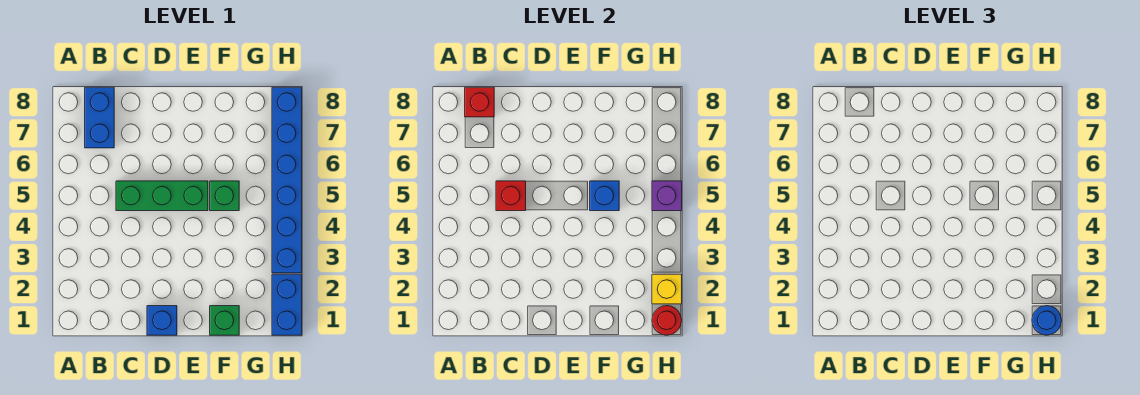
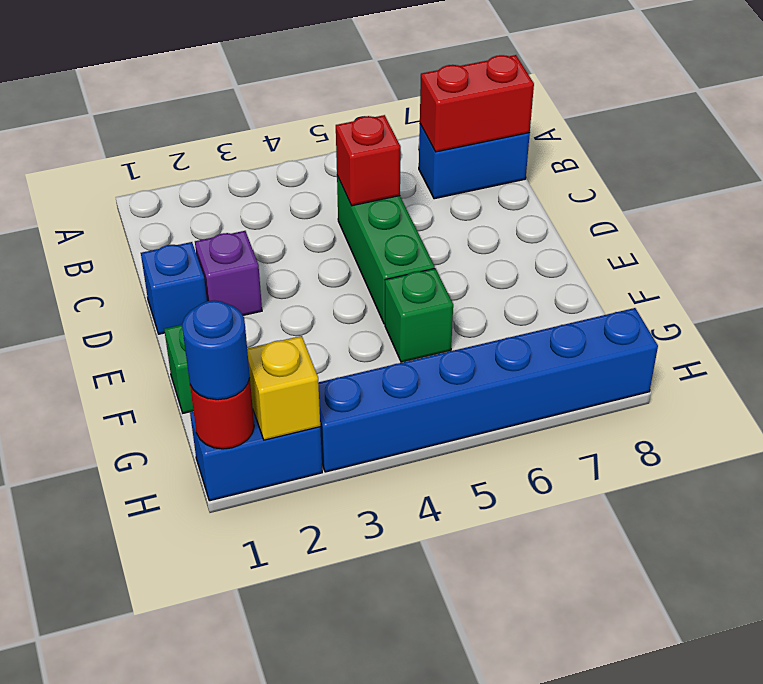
red 1x1 brick [465,87,494,117] -> red 1x2 brick [420,55,534,152]
blue 1x1 brick [590,181,619,211] -> none
purple 1x1 brick [652,181,682,211] -> purple 1x1 brick moved to [195,231,262,315]

